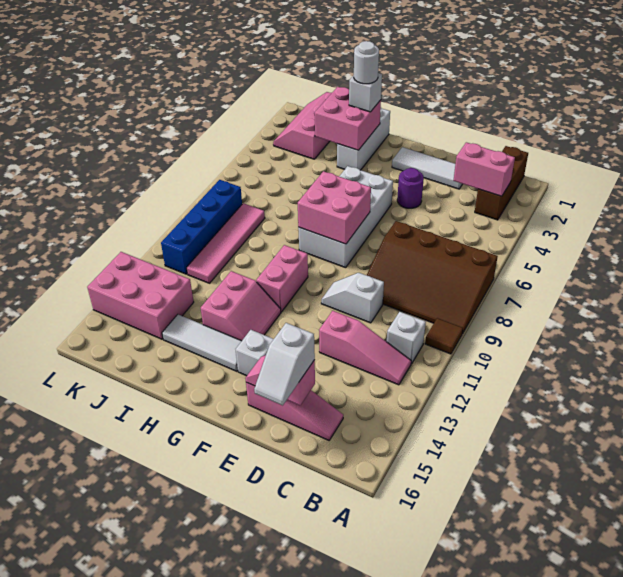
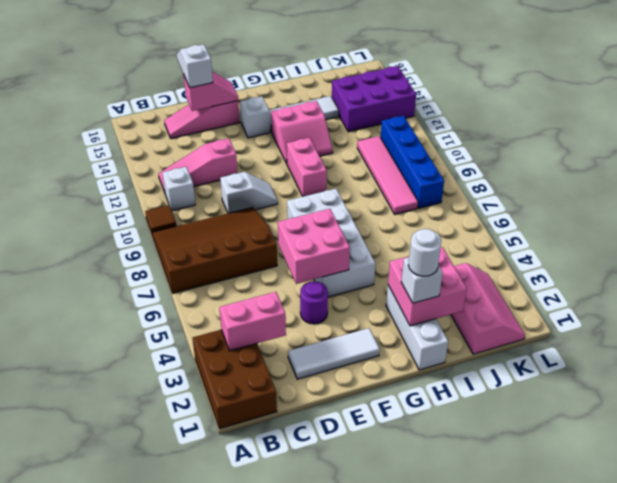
brown 1x3 brick [475,146,528,220] -> brown 2x3 brick [193,330,277,428]
pink 2x2 brick [298,171,371,244] -> pink 2x2 brick moved to [278,209,350,284]
pink 2x2 slope [201,271,281,341] -> pink 2x2 slope turned to [271,101,333,163]
pink 2x3 brick [87,252,194,339] -> purple 2x3 brick [332,66,416,132]

